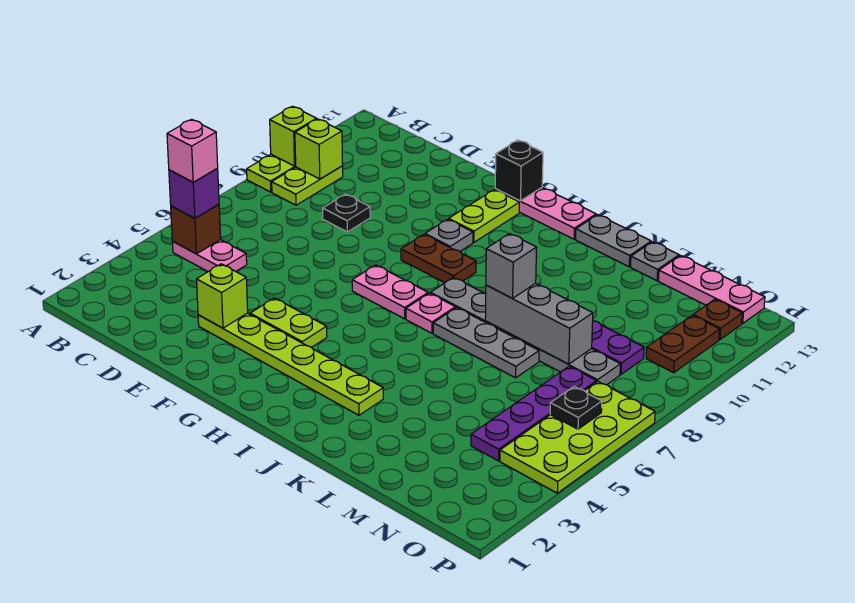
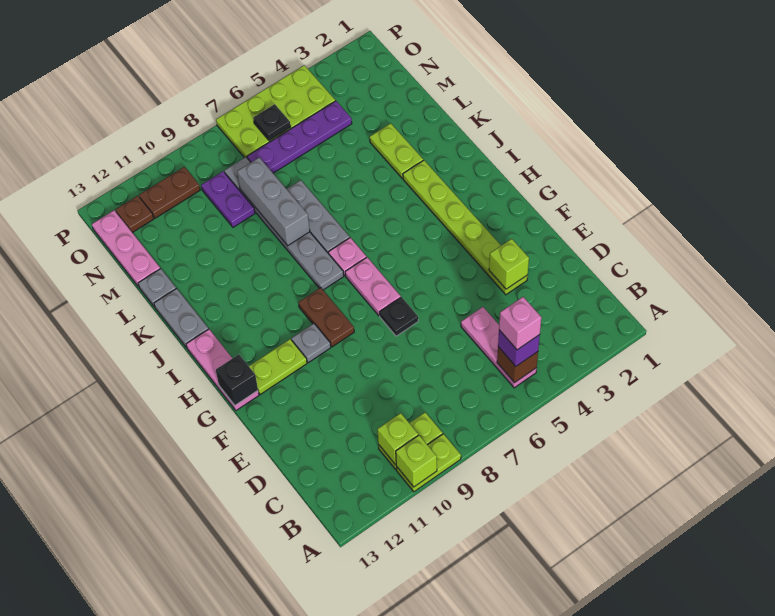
pink 1x2 plate [172,240,247,272] -> pink 1x3 plate [461,307,537,388]
black 1x1 plate [323,194,370,232] -> black 1x1 plate moved to [379,297,418,336]
lime 1x2 plate [250,298,327,347] -> lime 1x2 plate moved to [370,123,423,178]
grey 1x1 brick [486,234,537,298] -> none

